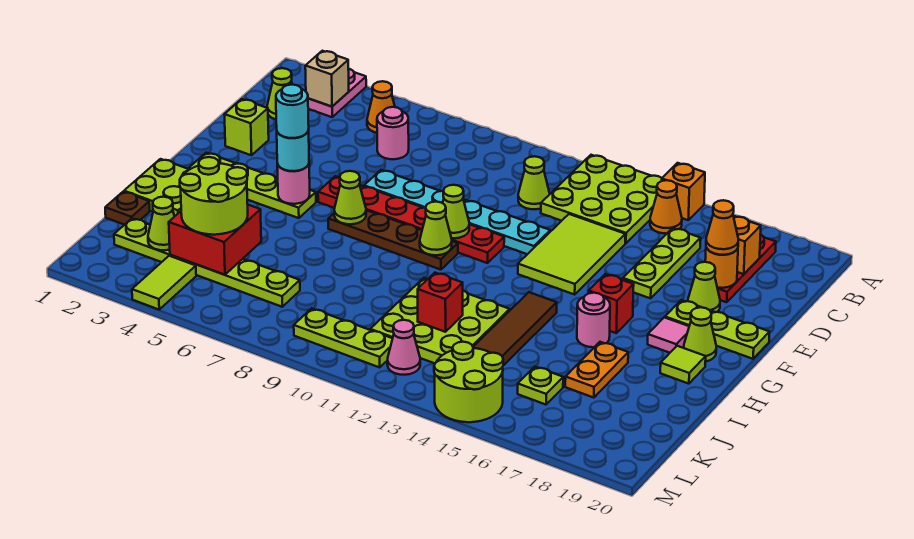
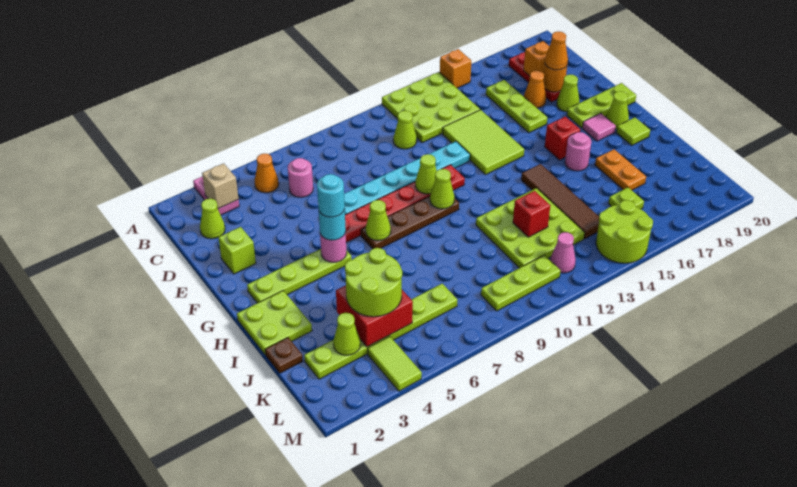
orange 1x1 cone [650,180,682,234] -> orange 1x1 cone moved to [524,70,546,108]

